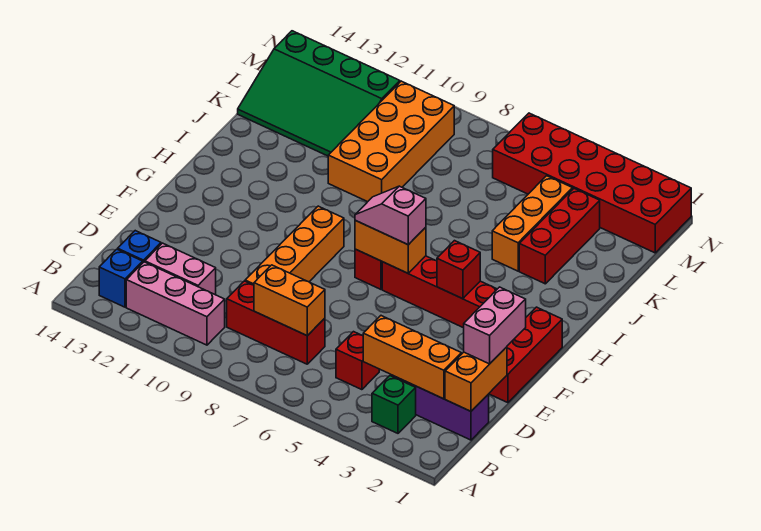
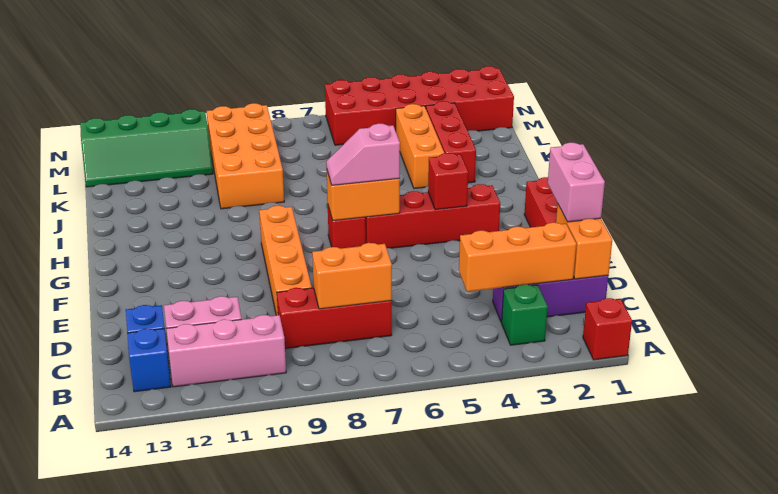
red 1x1 brick [336,332,379,390] -> red 1x1 brick moved to [583,298,632,360]
green 3x4 slope [238,31,400,156] -> green 2x4 slope [80,109,213,187]

